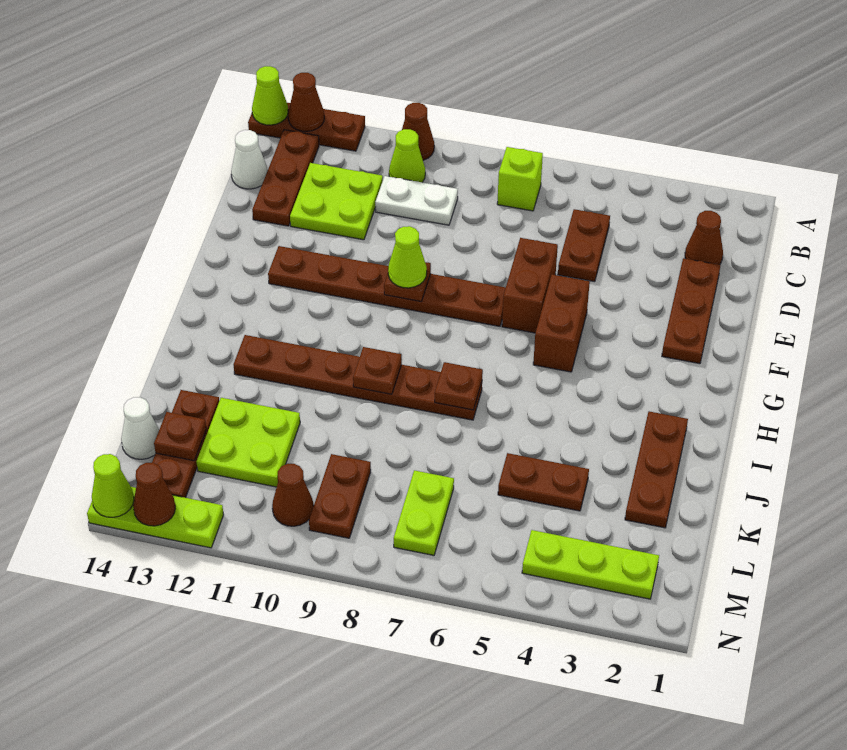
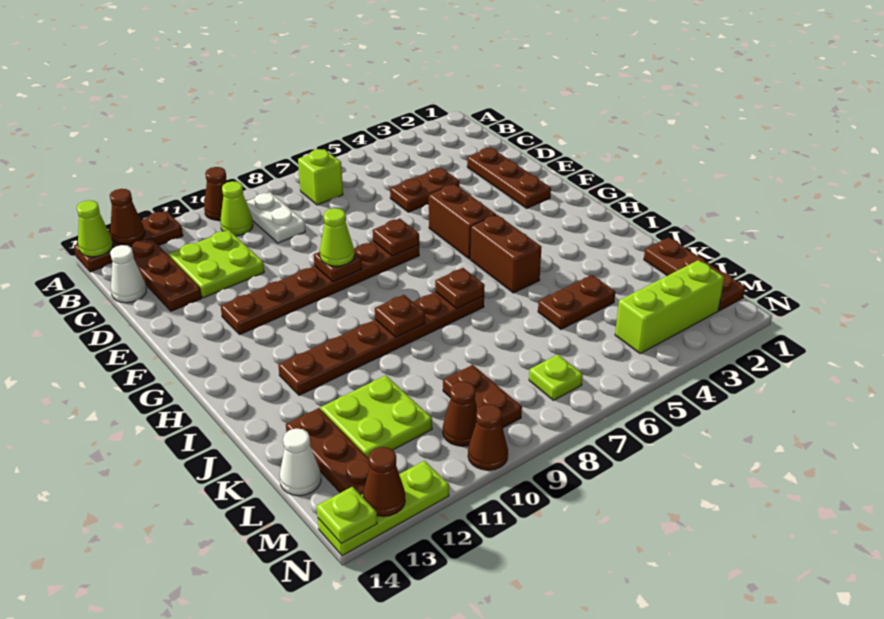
brown 1x1 cone [685,211,723,265] -> brown 1x1 cone moved to [468,404,508,470]
brown 1x2 plate [558,209,610,282] -> brown 1x2 plate turned to [390,168,459,212]
white 1x2 plate [375,176,458,225] -> white 1x2 plate turned to [246,192,305,243]
brown 1x2 brick [502,238,558,333] -> brown 1x2 brick moved to [470,215,542,293]
brown 1x3 plate [625,411,688,528] -> brown 1x3 plate moved to [644,237,745,311]
lime 1x2 plate [394,470,454,555] -> lime 1x1 plate [529,354,583,400]
brown 1x1 plate [154,412,206,461] -> brown 1x1 plate moved to [373,218,419,256]
lime 1x3 plate [522,530,659,599] -> lime 1x3 brick [615,260,724,354]
lime 1x1 cone [92,454,134,517] -> lime 1x1 plate [317,487,377,544]

